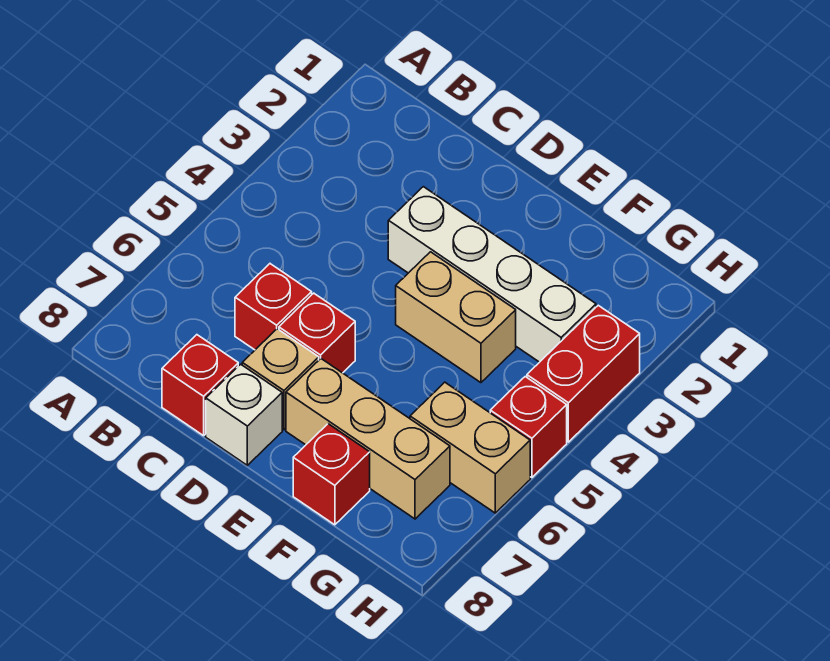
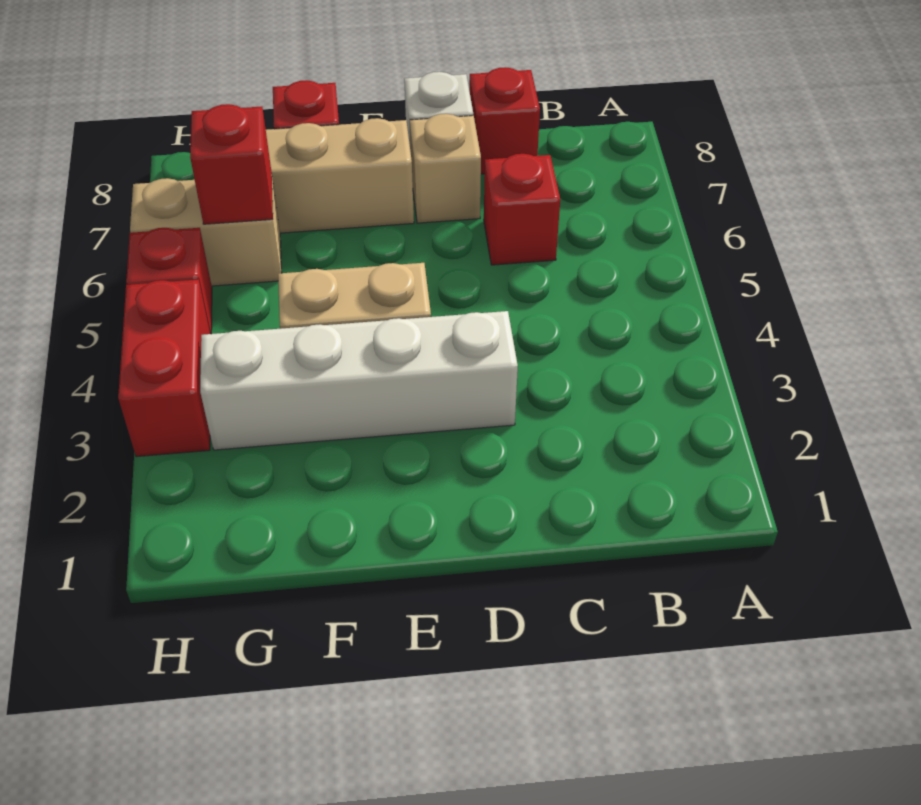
red 1x1 brick [279,293,355,373] -> red 1x1 brick moved to [190,104,273,224]

